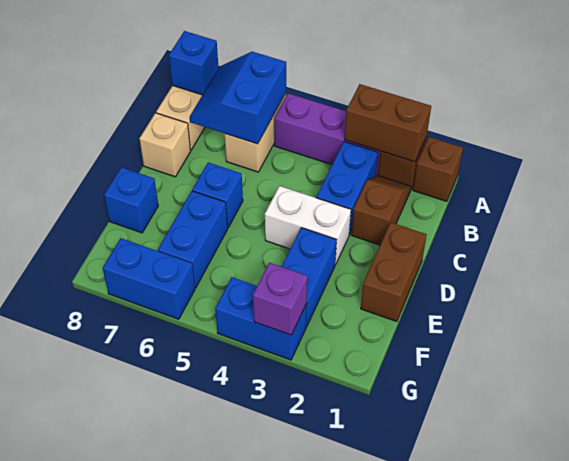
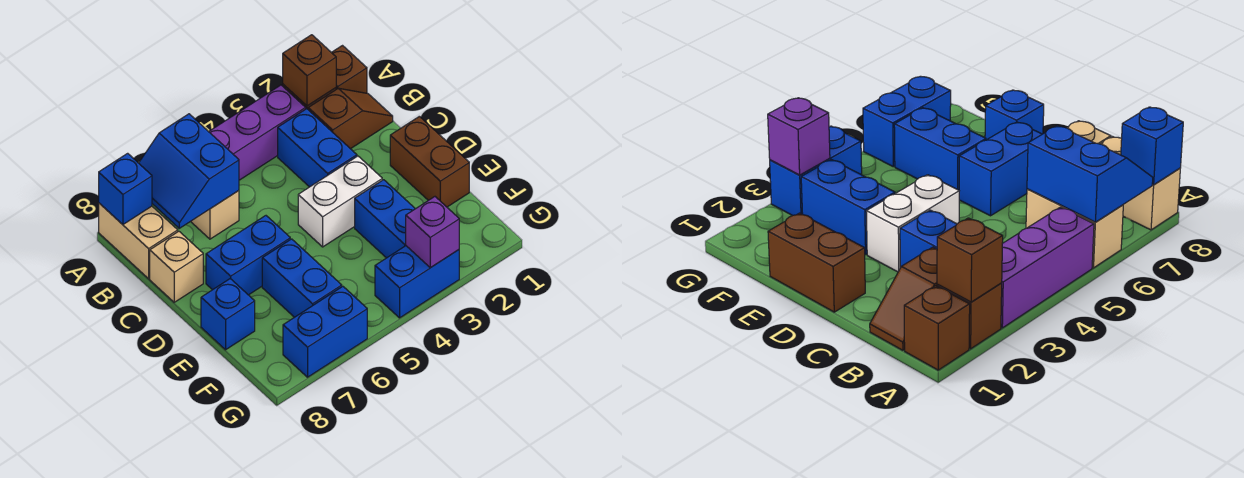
brown 1x2 brick [345,84,431,162] -> brown 1x1 brick [283,35,336,106]
brown 1x2 slope [351,176,411,245] -> brown 1x2 slope turned to [308,88,393,149]
blue 1x1 brick [192,162,243,228] -> blue 1x2 brick [206,216,290,295]

